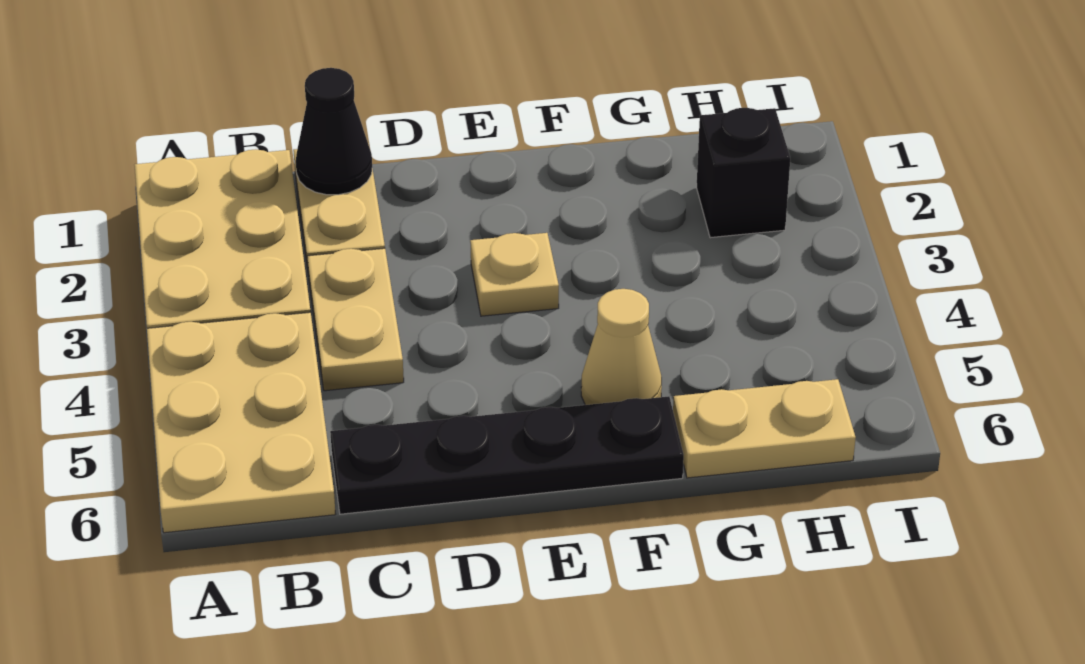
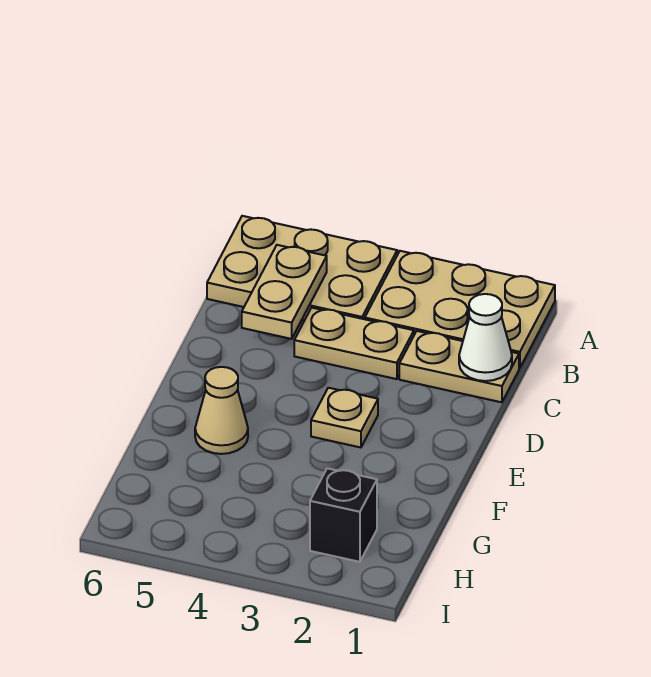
black 1x1 cone [296,68,372,195] -> white 1x1 cone [459,294,512,381]
black 1x4 plate [330,396,684,514] -> none
tan 1x2 plate [673,379,856,478] -> tan 1x2 plate moved to [242,245,327,339]

